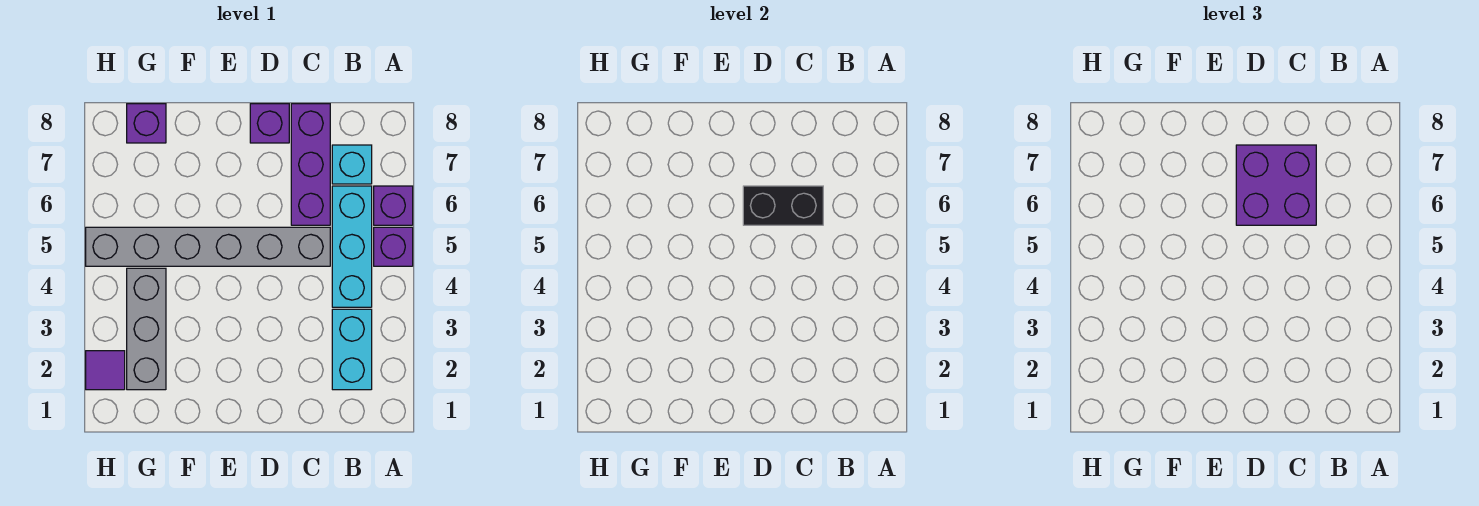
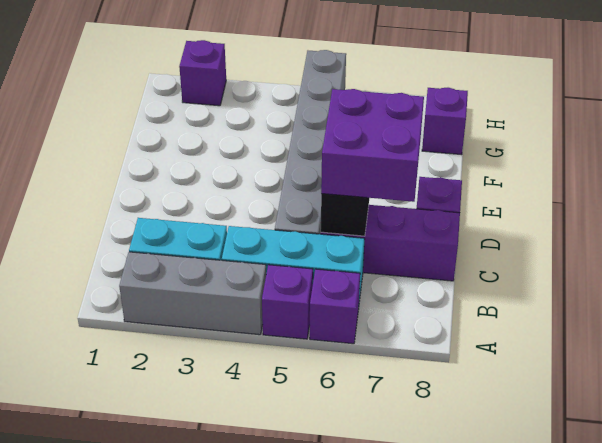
cyan 1x1 brick [332,145,372,184] -> none
grey 1x3 brick [127,268,166,390] -> grey 1x3 brick moved to [119,252,266,335]
purple 1x1 tile [86,351,125,390] -> purple 1x1 brick [179,40,226,106]

